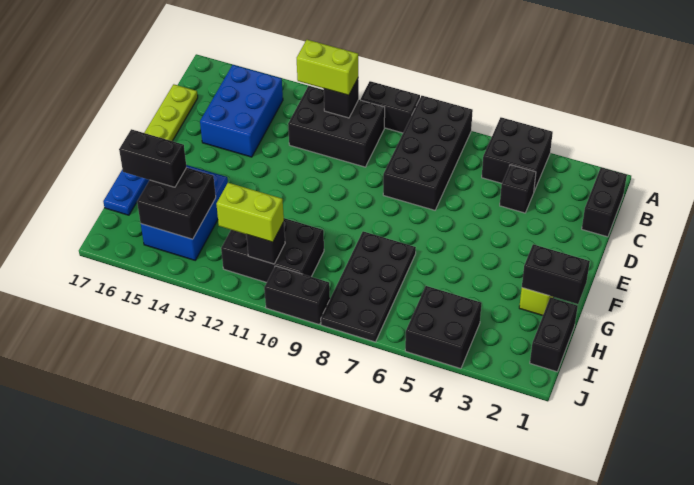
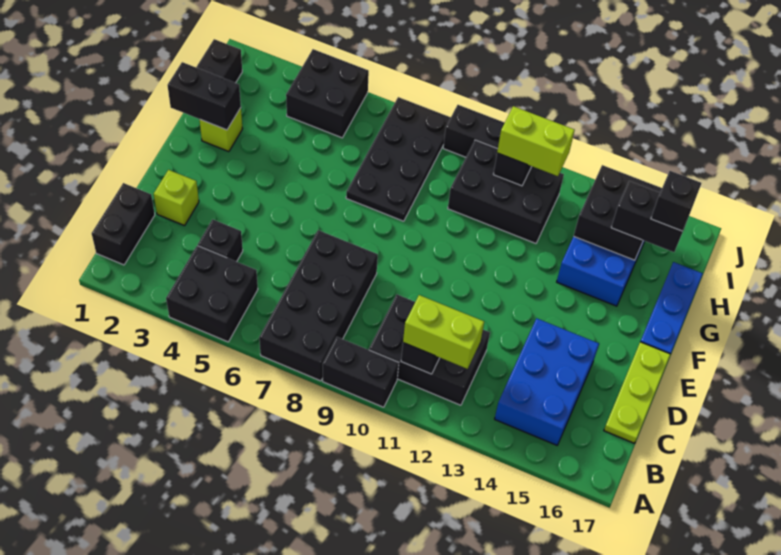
none -> lime 1x1 brick [154,170,199,226]
none -> black 1x1 brick [651,171,701,231]

